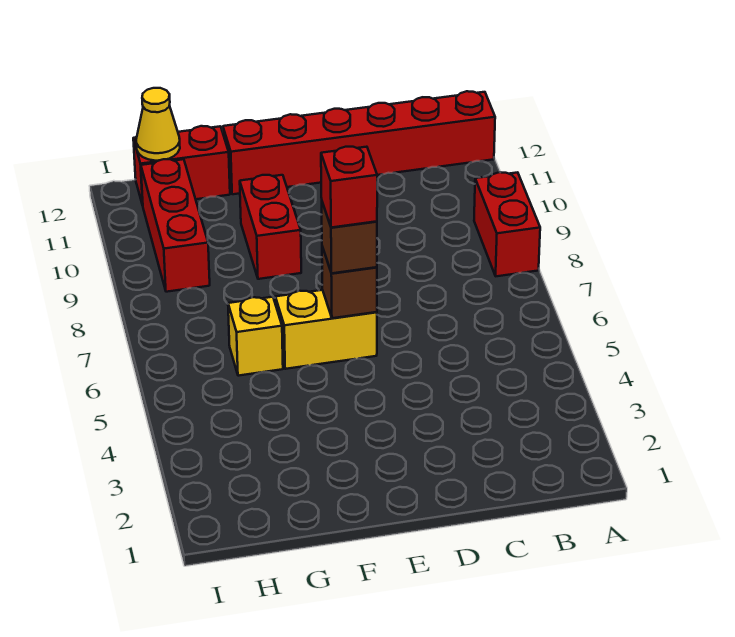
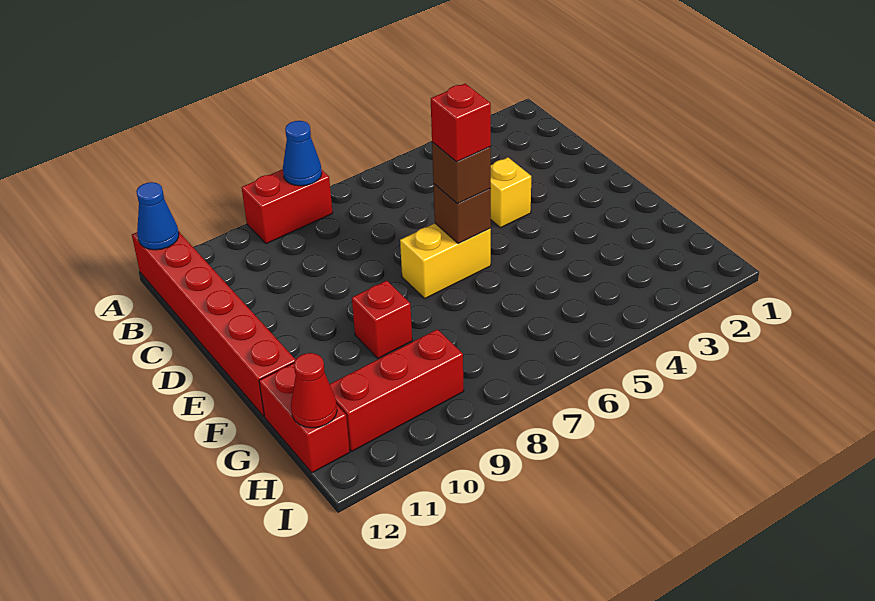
none -> blue 1x1 cone [283,121,322,186]
none -> blue 1x1 cone [136,182,179,250]
yellow 1x2 brick [275,290,377,369] -> yellow 1x2 brick turned to [400,223,491,298]
red 1x2 brick [240,175,301,279] -> red 1x1 brick [352,281,412,358]
yellow 1x1 brick [228,297,283,376] -> yellow 1x1 brick moved to [491,157,531,228]
yellow 1x1 cone [136,88,180,161] -> red 1x1 cone [291,353,337,428]

